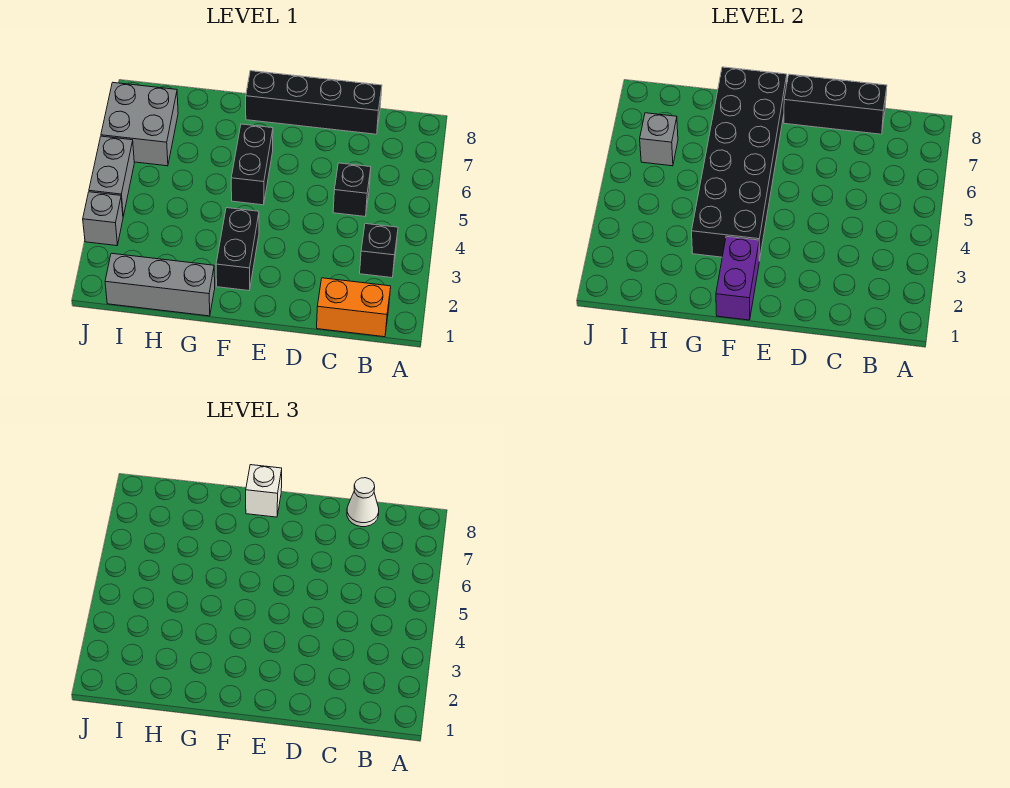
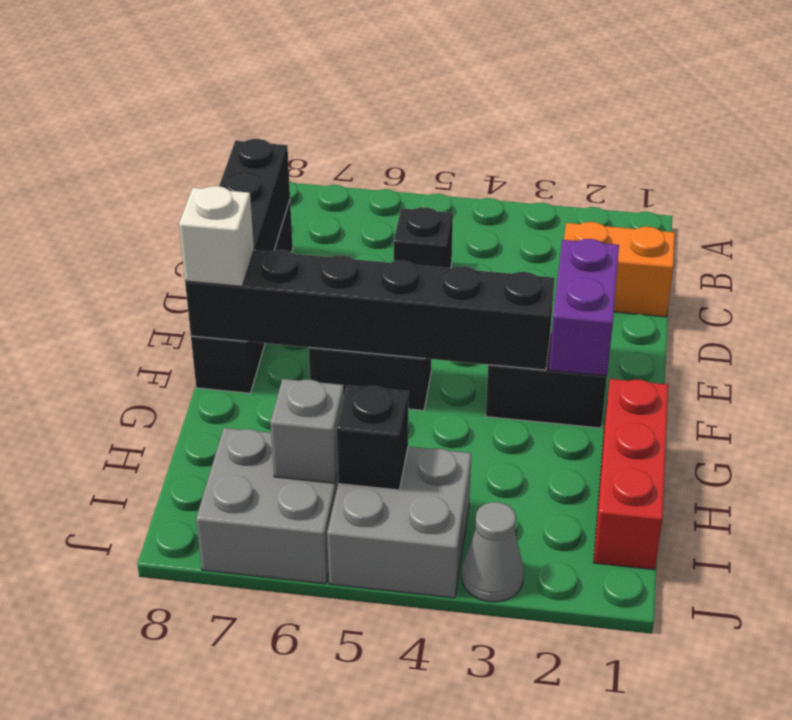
orange 1x2 brick [317,278,391,337] -> orange 1x2 brick turned to [564,222,675,317]
black 1x1 brick [360,224,398,278] -> black 1x1 brick moved to [336,385,408,490]
white 1x1 cone [347,478,379,527] -> none
purple 1x2 brick [716,236,759,320] -> purple 1x2 brick turned to [549,239,619,376]
black 2x6 brick [692,67,787,261] -> black 1x6 brick [185,250,555,370]
grey 1x3 brick [105,253,215,316] -> red 1x3 brick [593,379,668,570]
grey 1x1 brick [83,192,123,246] -> grey 1x1 cone [462,502,524,602]
grey 1x2 brick [89,136,134,216] -> grey 2x2 brick [327,447,471,598]

